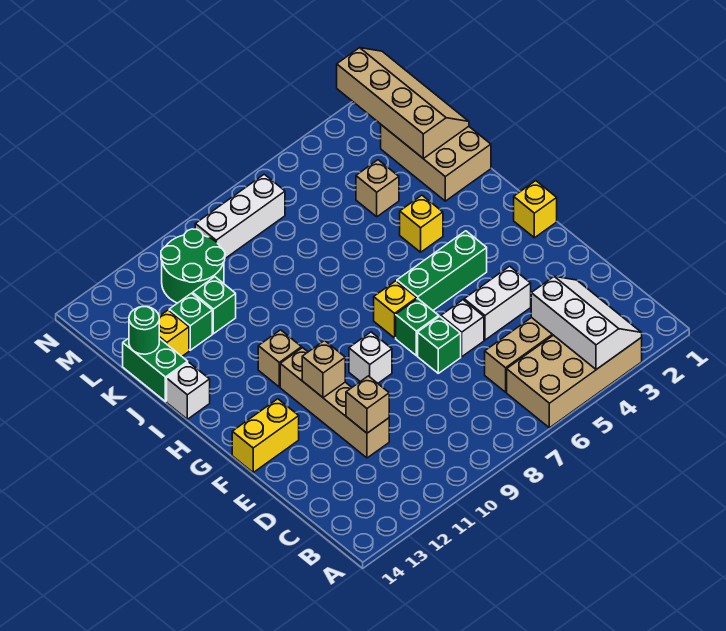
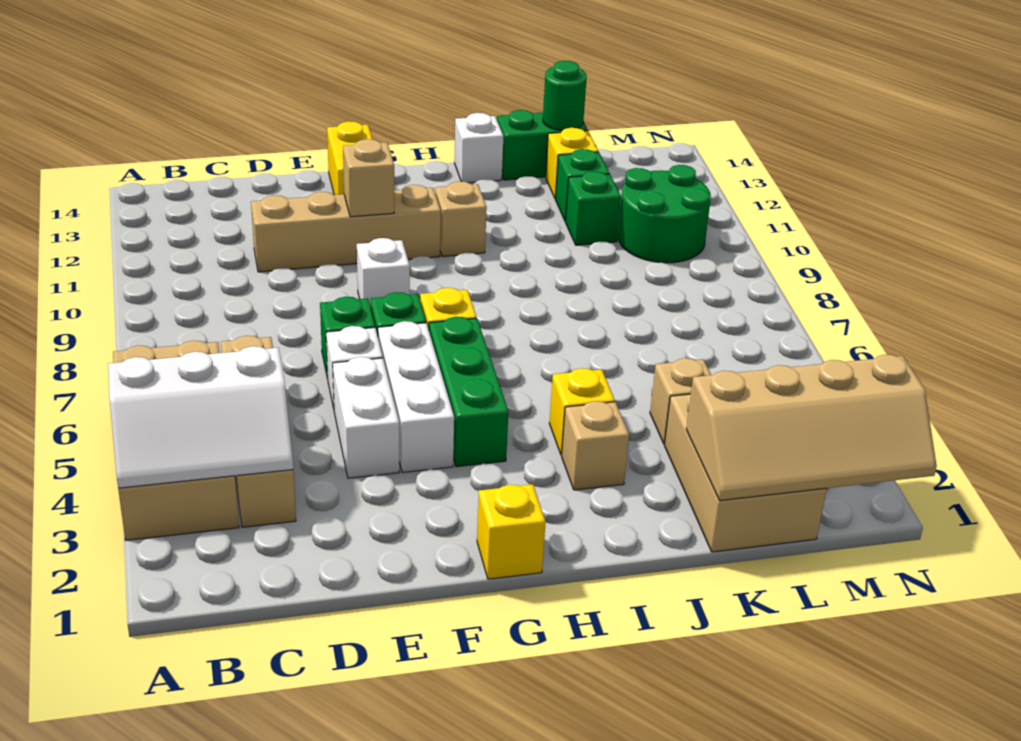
tan 1x1 brick [346,376,389,433] -> tan 1x1 brick moved to [562,401,629,490]
tan 2x3 brick [381,125,491,201] -> tan 2x3 brick turned to [664,394,827,552]
white 1x3 brick [195,174,285,258] -> white 1x3 brick moved to [378,321,454,472]

